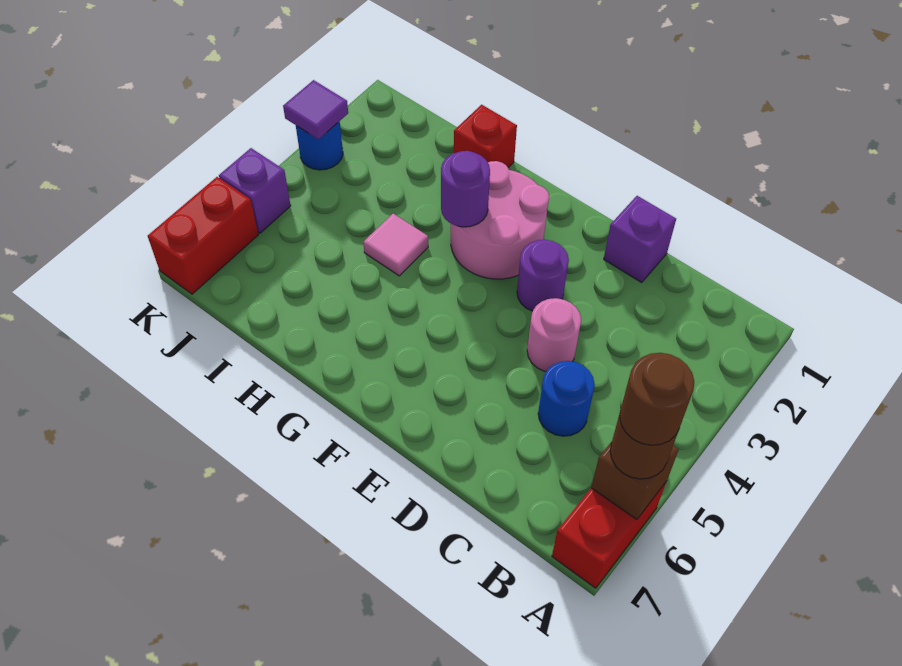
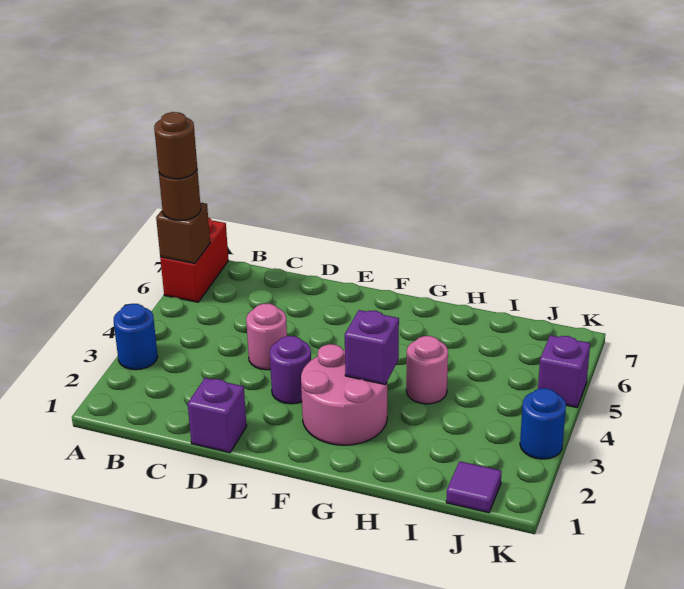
blue 1x1 round brick [538,361,595,436] -> blue 1x1 round brick moved to [114,304,158,370]
purple 1x1 round brick [441,151,490,227] -> purple 1x1 brick [345,310,399,384]
red 1x1 brick [454,105,517,168] -> none
pink 1x1 tile [363,214,428,276] -> pink 1x1 round brick [406,336,448,404]
purple 1x1 tile [283,80,348,139] -> purple 1x1 tile moved to [446,461,502,513]
red 1x2 brick [148,177,258,294] -> none

